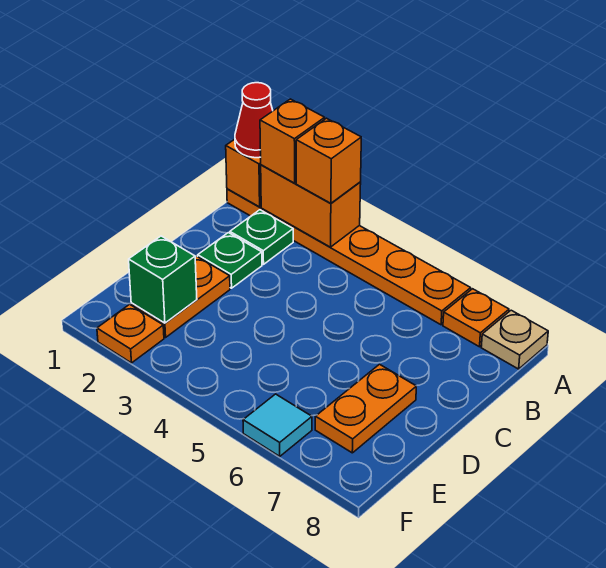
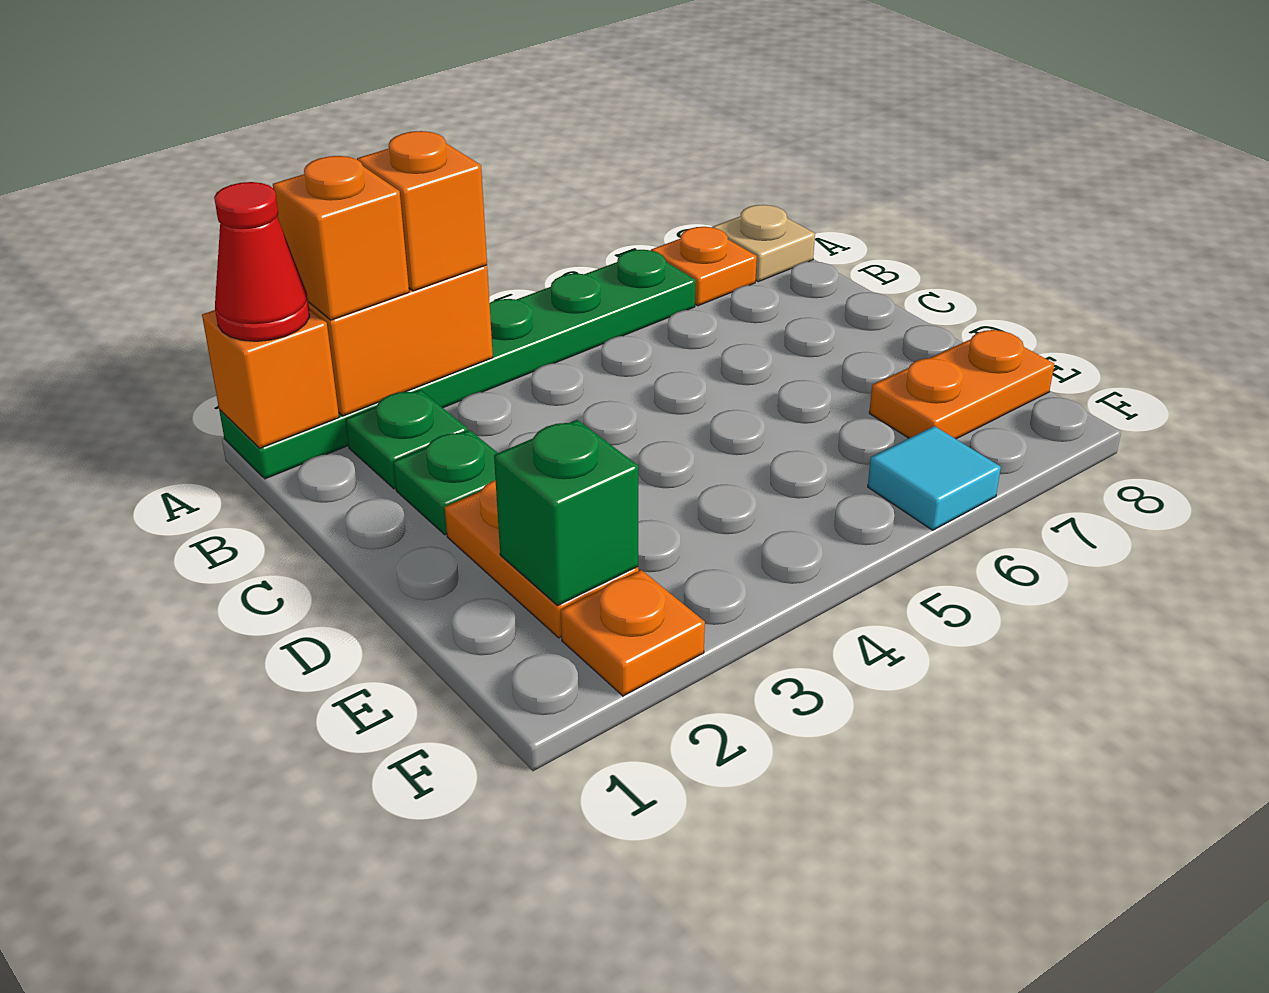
orange 1x6 plate [227,189,471,325] -> green 1x6 plate [219,250,696,479]
orange 1x2 plate [315,364,416,453] -> orange 1x2 plate turned to [869,330,1054,439]

